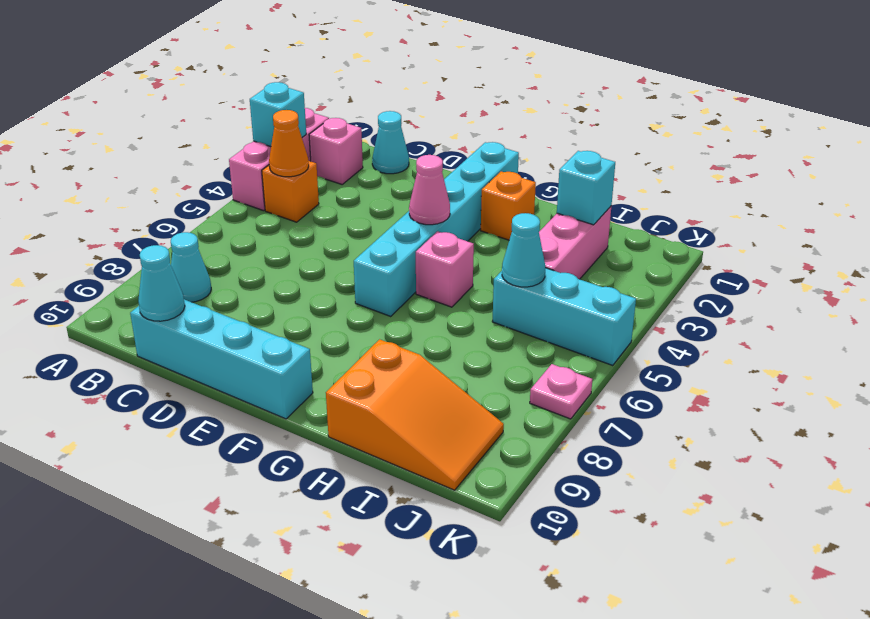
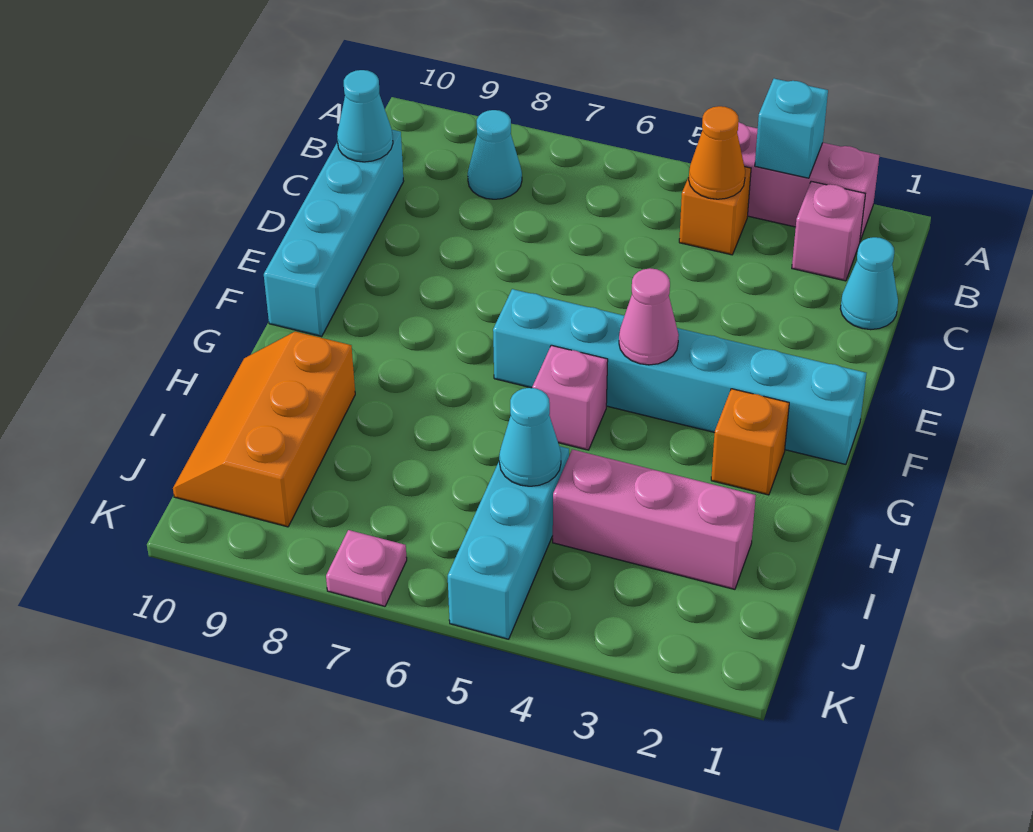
orange 2x3 slope [326,339,504,490] -> orange 2x3 slope turned to [173,332,355,527]
cyan 1x1 brick [557,151,615,225] -> none

